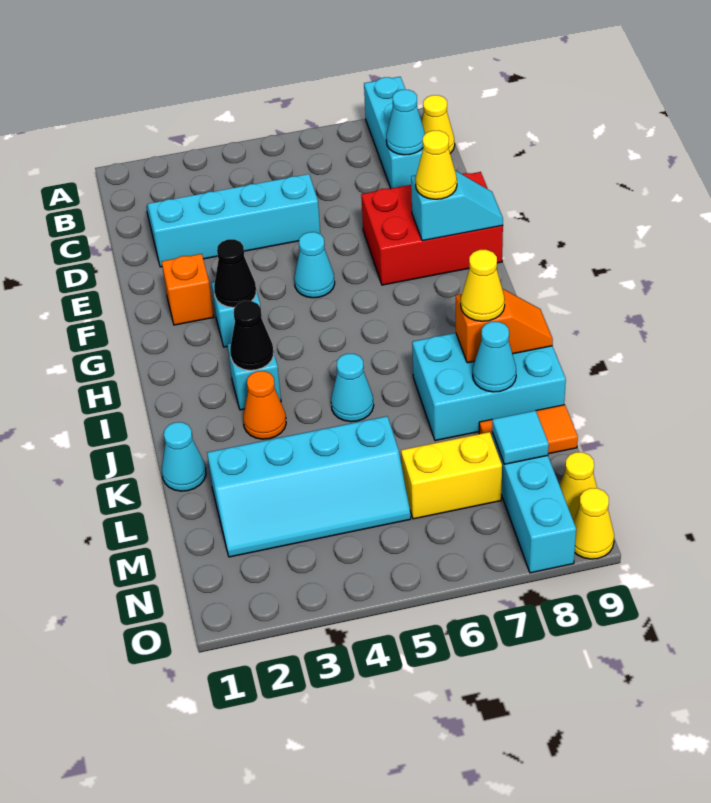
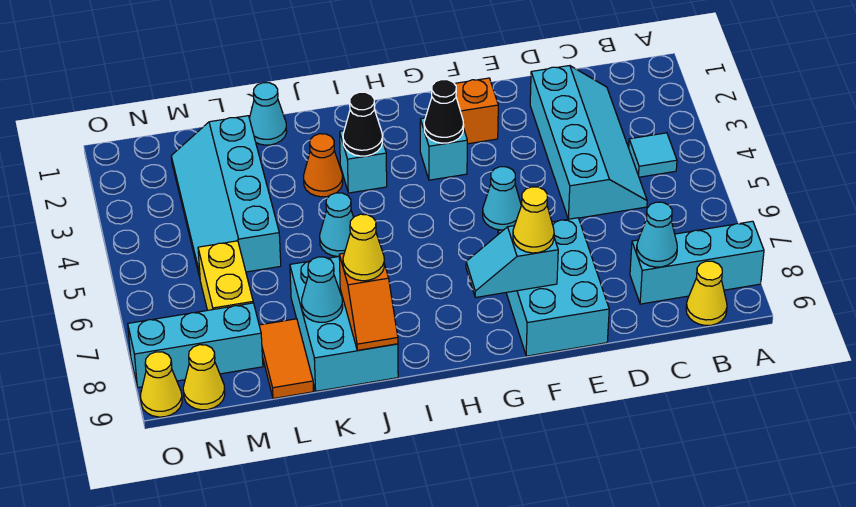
red 2x3 brick [361,172,503,285] -> cyan 2x3 brick [498,218,609,356]
cyan 1x2 slope [411,171,503,241] -> cyan 1x2 slope turned to [466,226,558,297]
cyan 1x1 tile [492,410,549,464] -> cyan 1x1 tile moved to [629,133,677,177]

